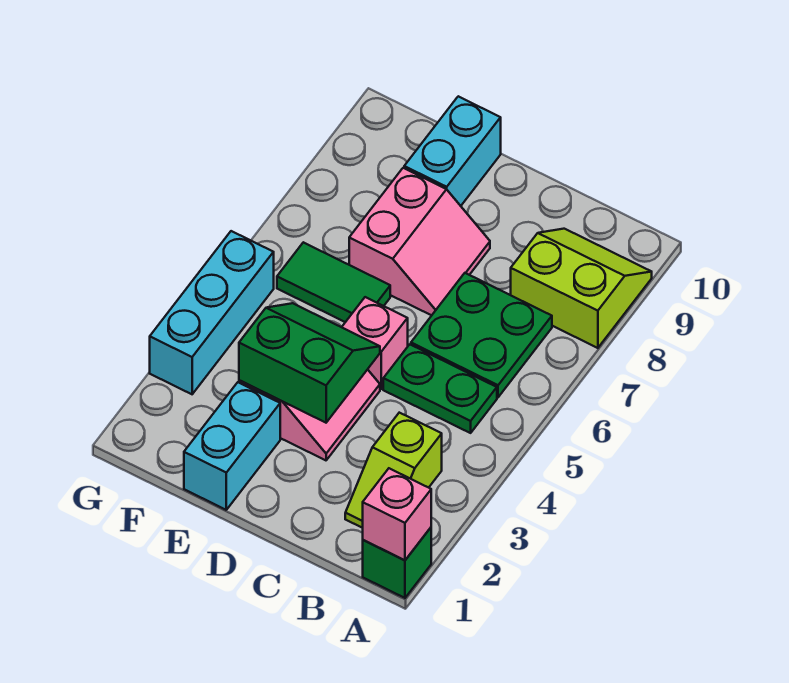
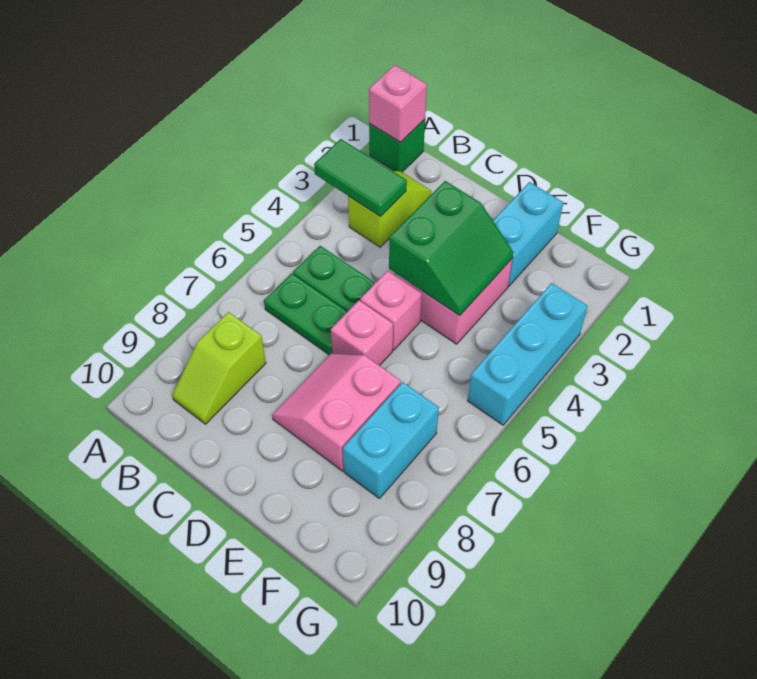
lime 2x2 slope [511,229,652,348] -> lime 1x2 slope [172,312,266,424]
green 2x2 plate [411,273,552,397] -> green 1x2 plate [264,273,347,355]
green 2x2 slope [239,303,380,423] -> green 2x2 slope turned to [389,181,513,316]
none -> pink 1x1 brick [331,301,393,366]
green 1x2 tile [277,242,390,322] -> green 1x2 tile moved to [314,139,407,217]
cyan 1x2 brick [404,96,501,206] -> cyan 1x2 brick moved to [343,382,439,498]

